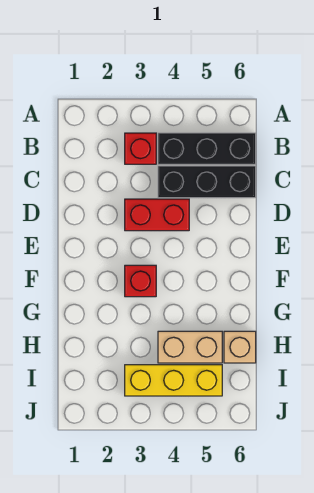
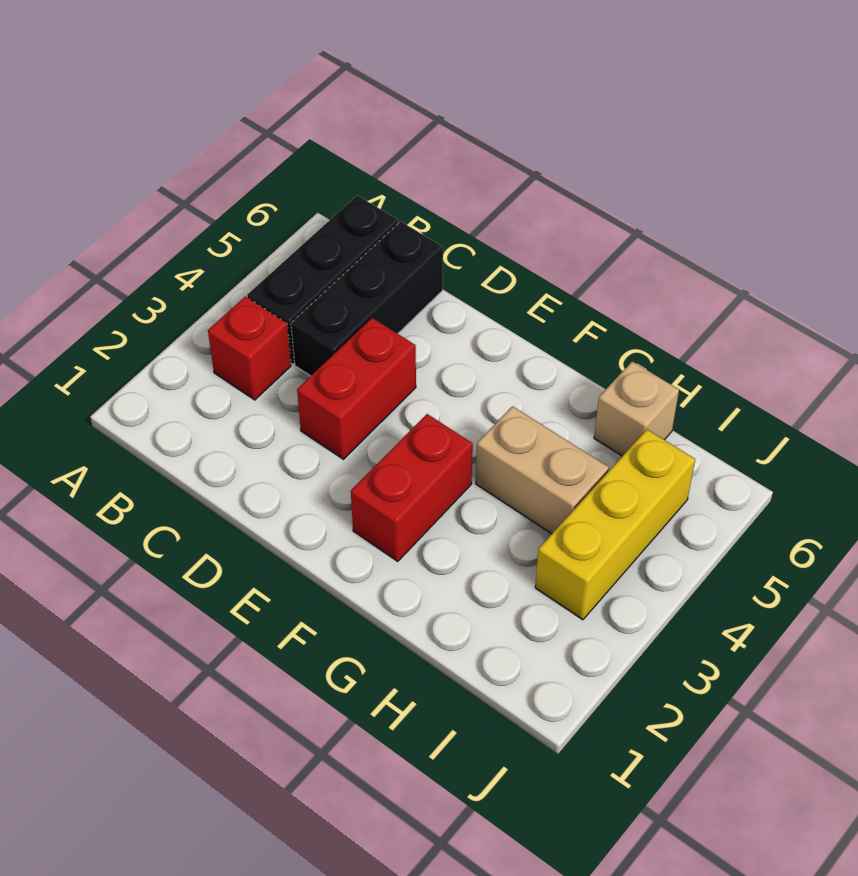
red 1x1 brick [125,265,156,297] -> red 1x2 brick [351,414,473,561]
tan 1x2 brick [158,331,222,363] -> tan 1x2 brick turned to [476,406,609,534]

